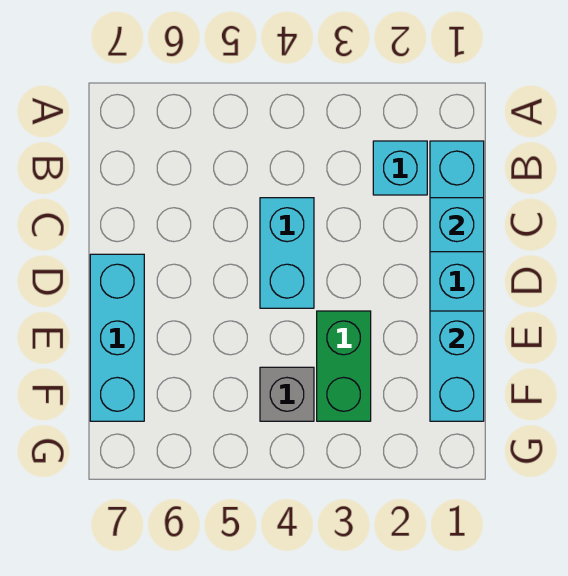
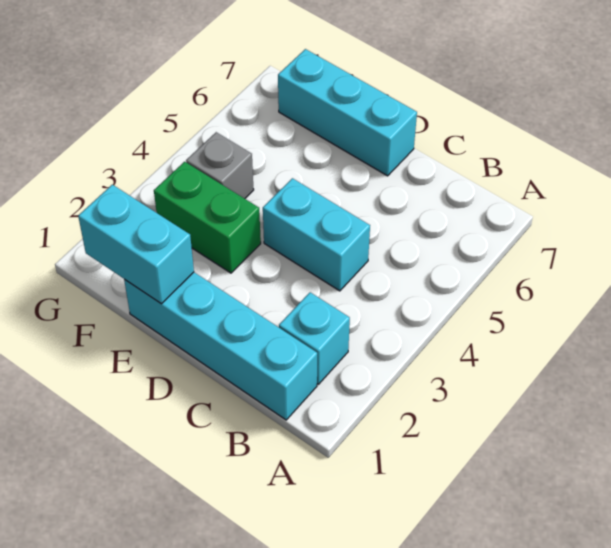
cyan 1x1 brick [430,198,484,252] -> none

